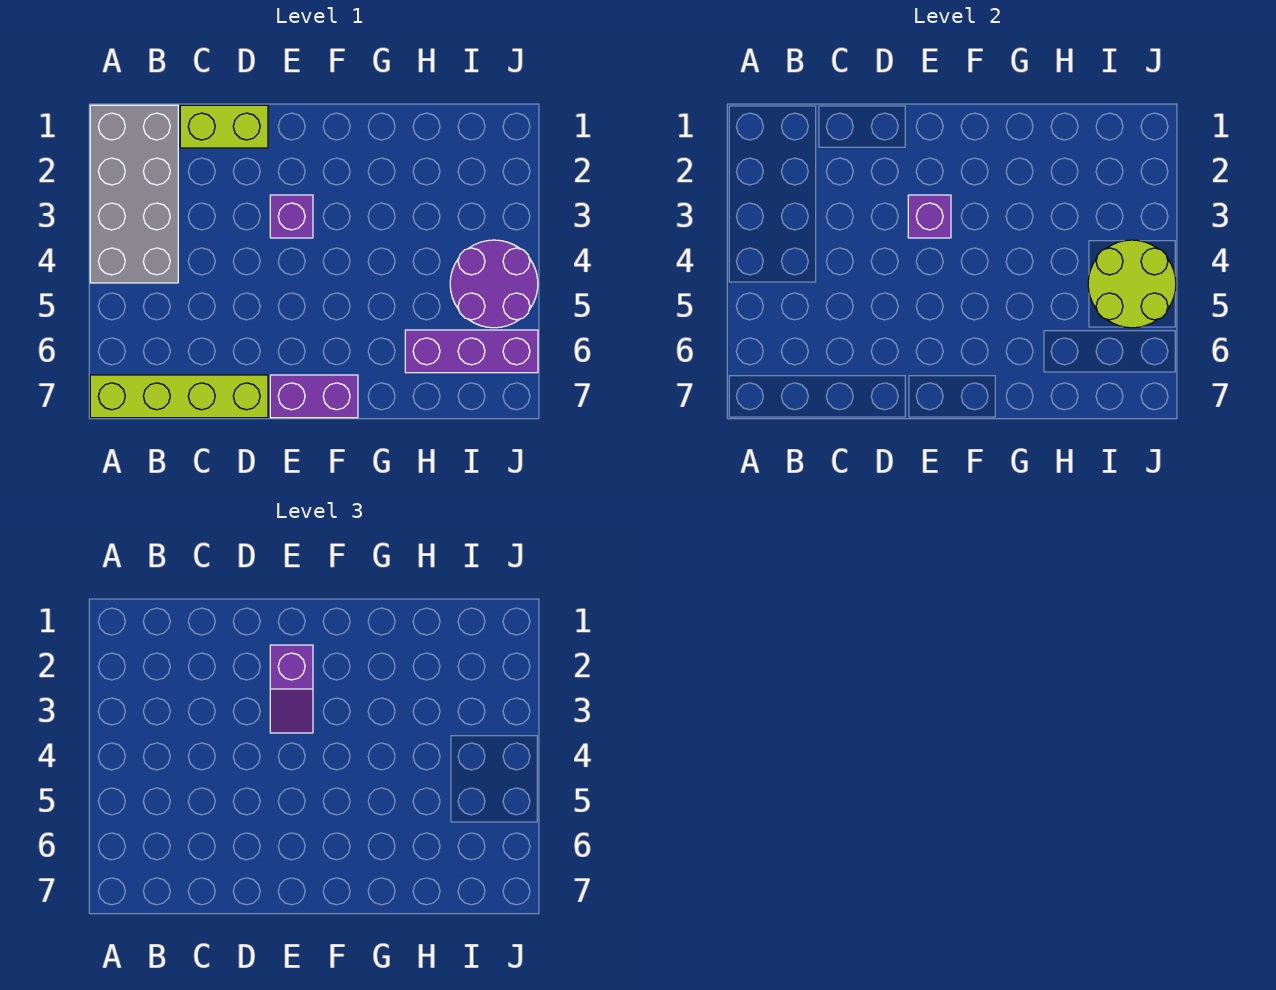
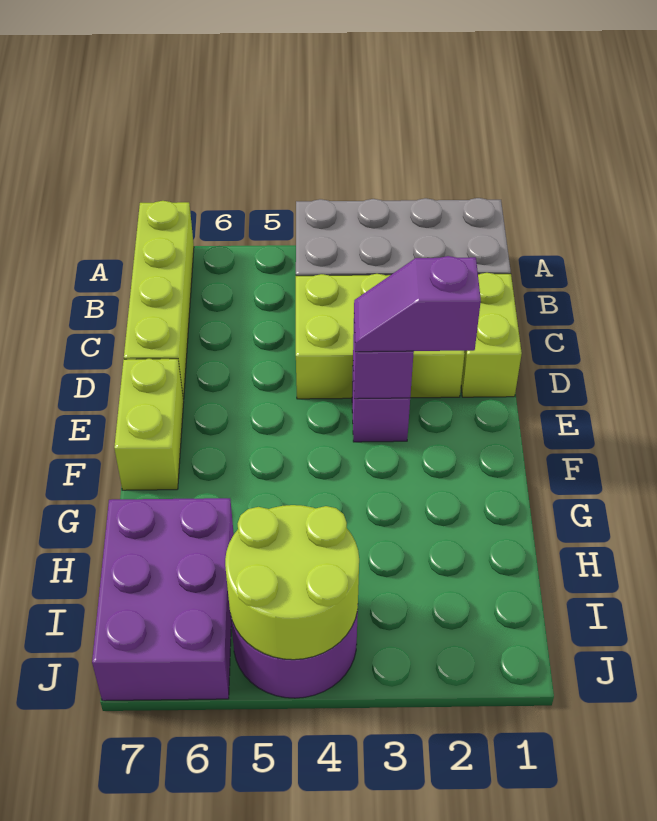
none -> lime 2x3 brick [296,274,465,399]
purple 1x2 brick [270,375,358,418] -> lime 1x2 brick [114,359,184,490]
purple 1x3 brick [405,330,538,373] -> purple 2x3 brick [92,498,234,701]

